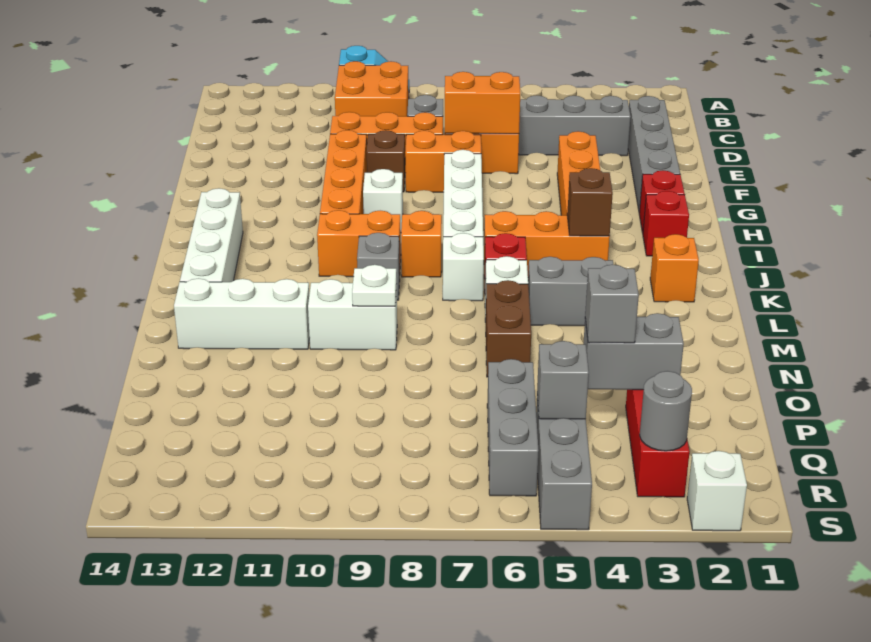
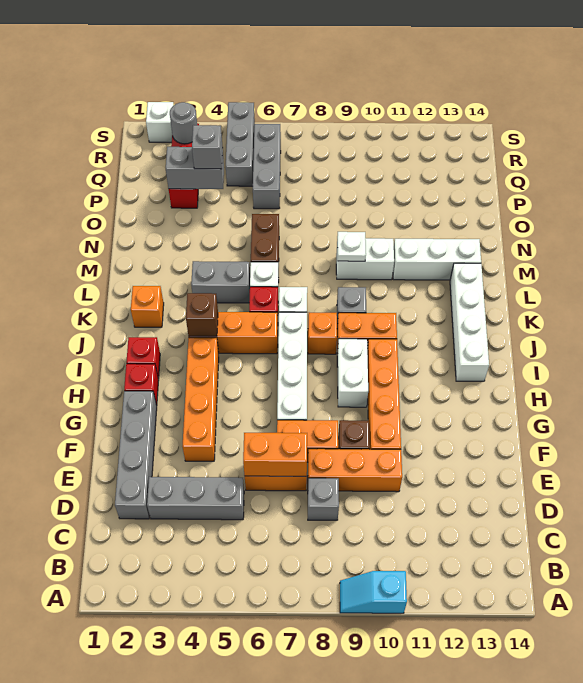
orange 2x2 brick [335,61,409,116] -> none
white 1x1 brick [363,169,403,230] -> white 1x2 brick [337,339,368,407]
grey 1x1 brick [537,341,589,419] -> none

